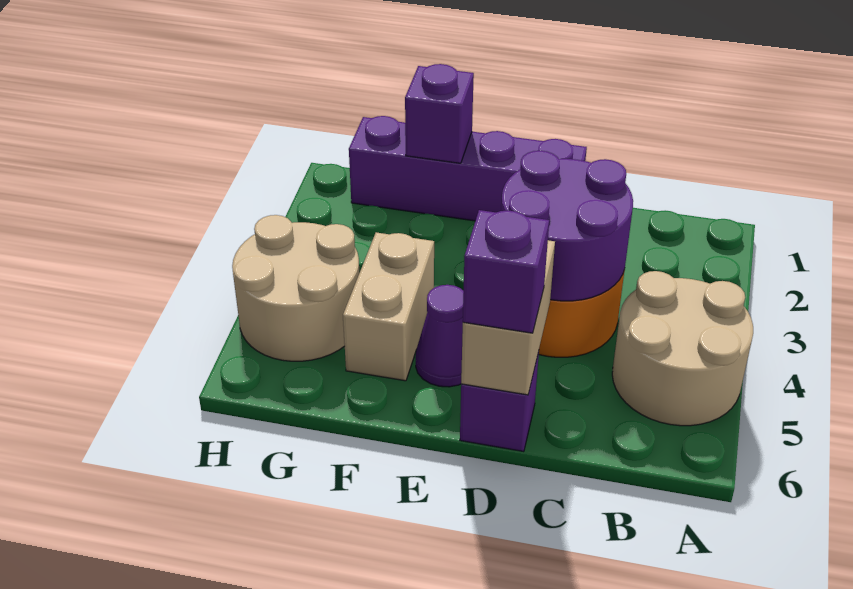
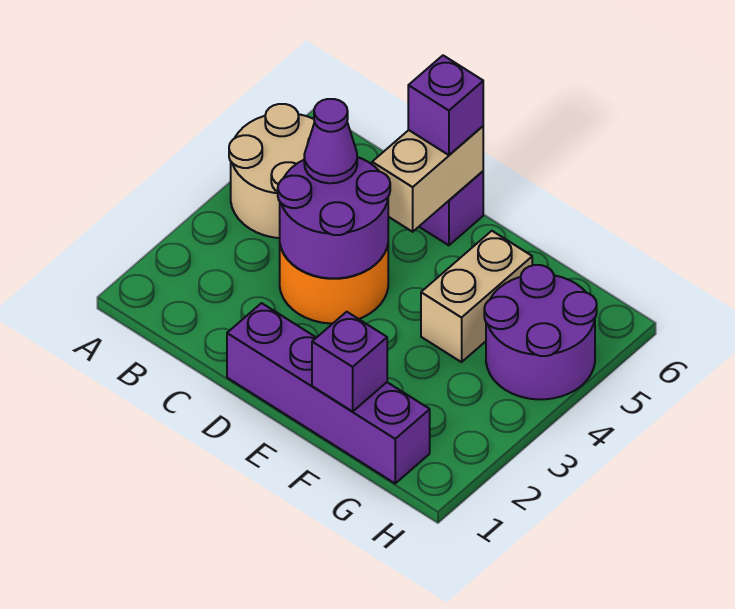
purple 1x1 cone [416,285,464,387] -> purple 1x1 cone moved to [304,99,357,183]
tan 2x2 round brick [232,215,359,361] -> purple 2x2 round brick [484,265,597,399]

